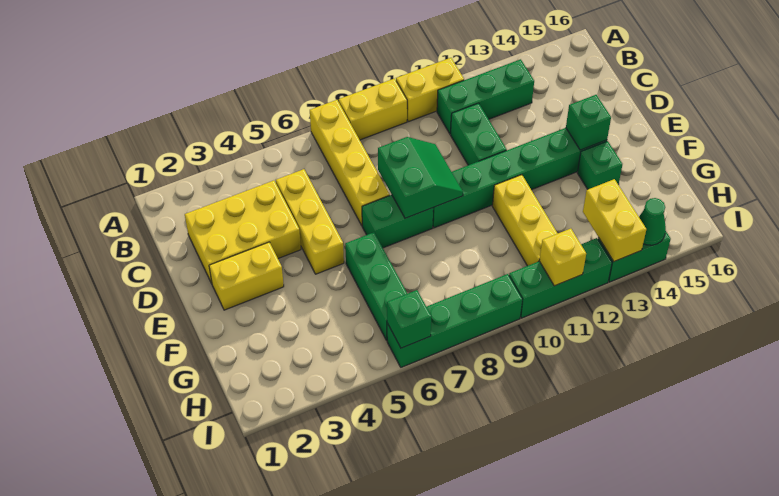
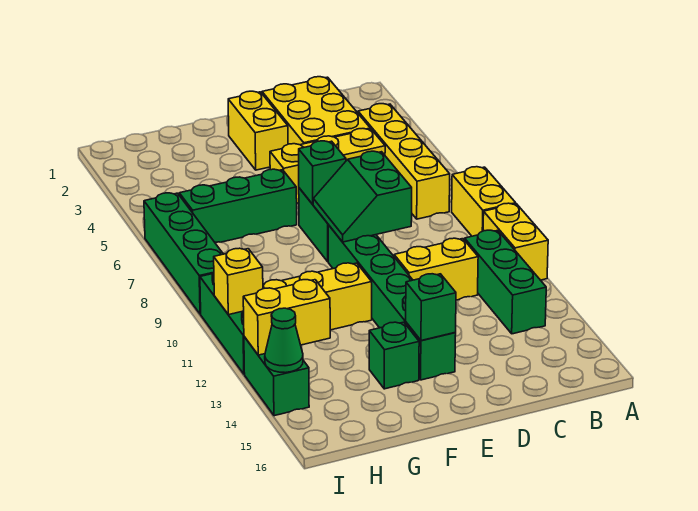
yellow 1x4 brick [310,100,390,225] -> yellow 1x4 brick turned to [358,104,450,219]
green 1x2 brick [451,103,507,165] -> yellow 1x2 brick [394,238,478,300]
green 2x2 slope [378,137,463,218] -> green 2x2 slope turned to [313,151,412,242]
green 1x1 brick [387,290,431,348] -> green 1x1 brick moved to [299,141,346,204]

